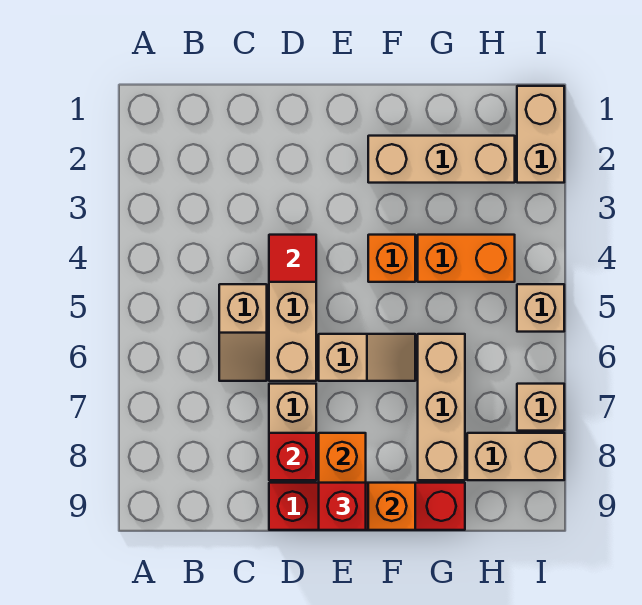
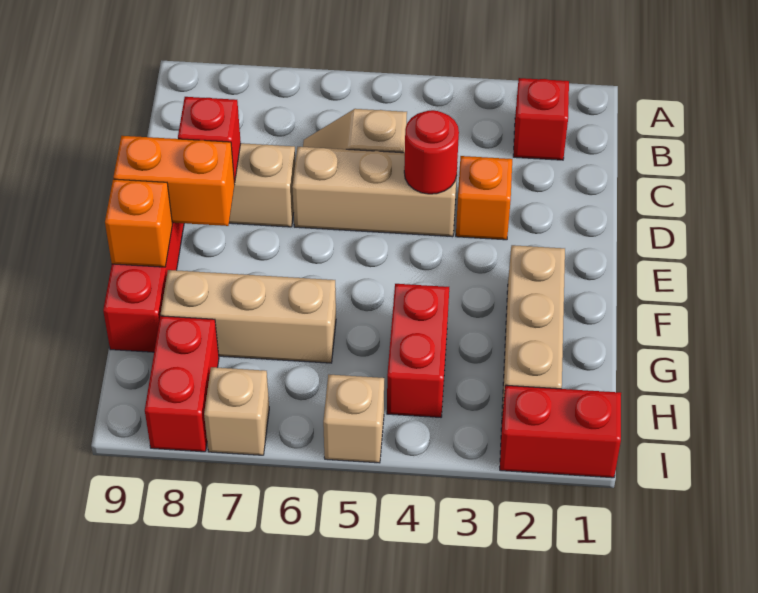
red 1x1 tile [269,235,316,282] -> red 1x1 round brick [404,110,459,194]
tan 1x2 slope [319,334,415,381] -> none
red 1x1 brick [319,483,366,530] -> red 1x1 brick moved to [513,78,569,160]
orange 1x1 brick [368,235,415,282] -> orange 1x1 brick moved to [456,156,512,240]
orange 1x2 brick [418,235,515,282] -> red 1x2 brick [387,284,449,417]
tan 1x2 brick [467,433,564,480] -> red 1x2 brick [145,316,219,452]
tan 1x2 brick [517,86,564,183] -> red 1x2 brick [500,385,621,478]

